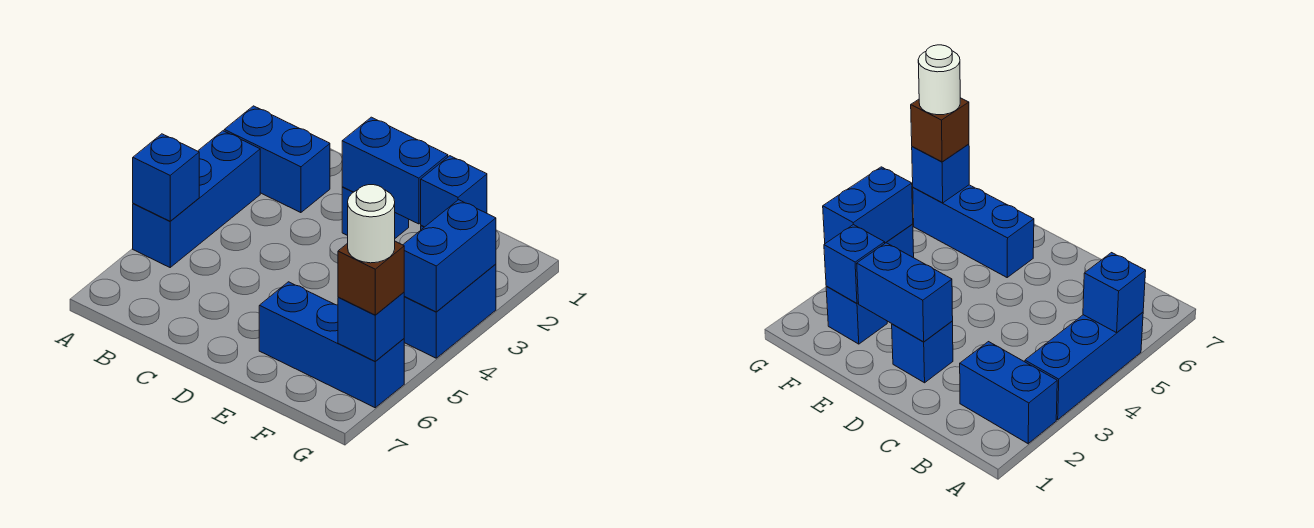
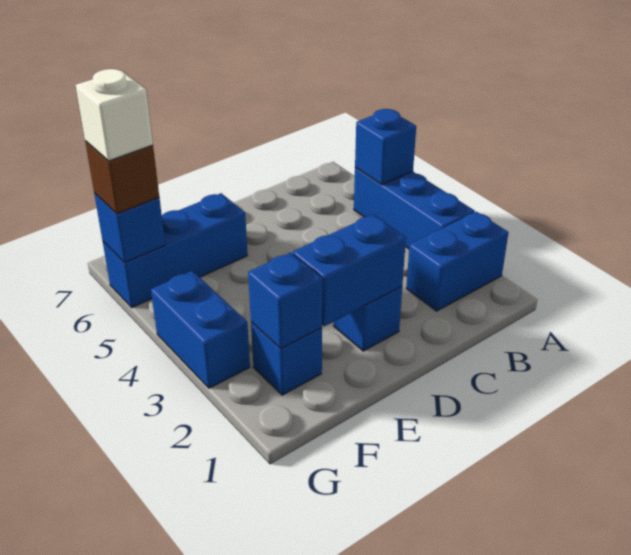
blue 1x2 brick [403,200,496,312] -> none
white 1x1 round brick [348,185,395,263] -> white 1x1 brick [76,69,153,161]

